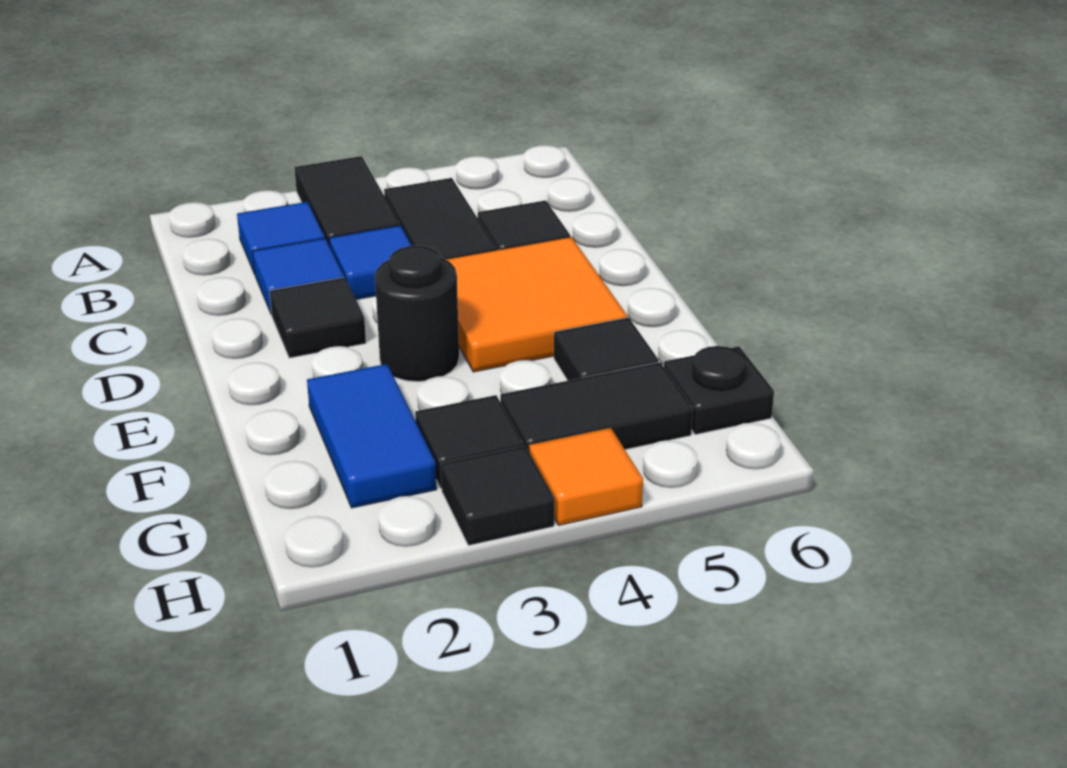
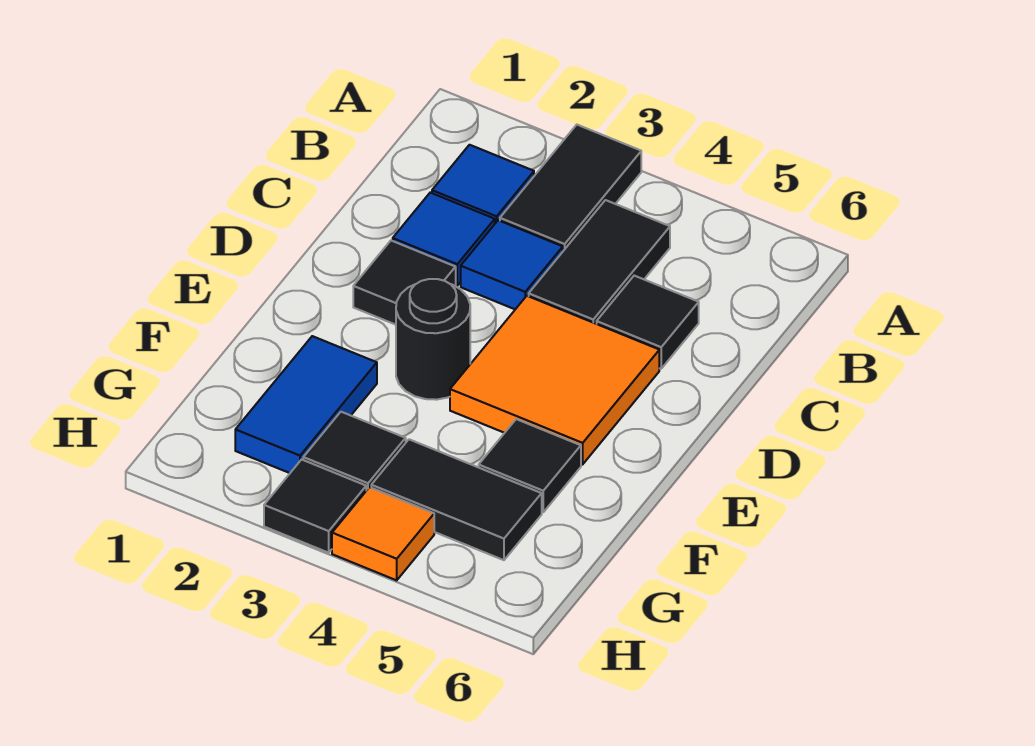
black 1x1 plate [664,346,774,435] -> none

